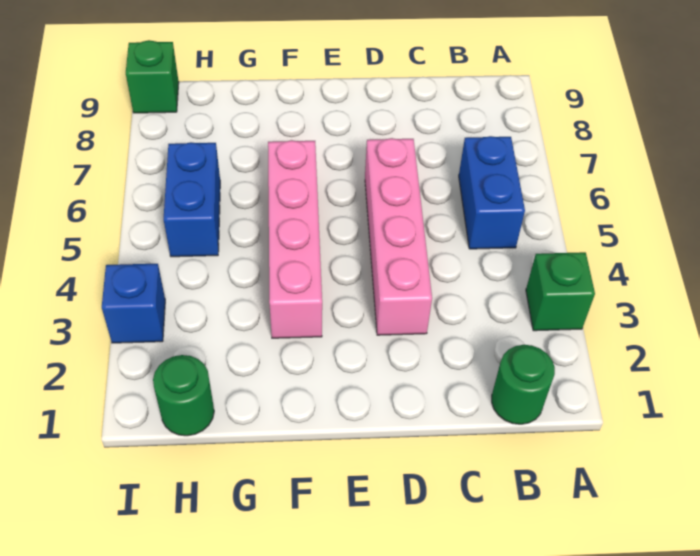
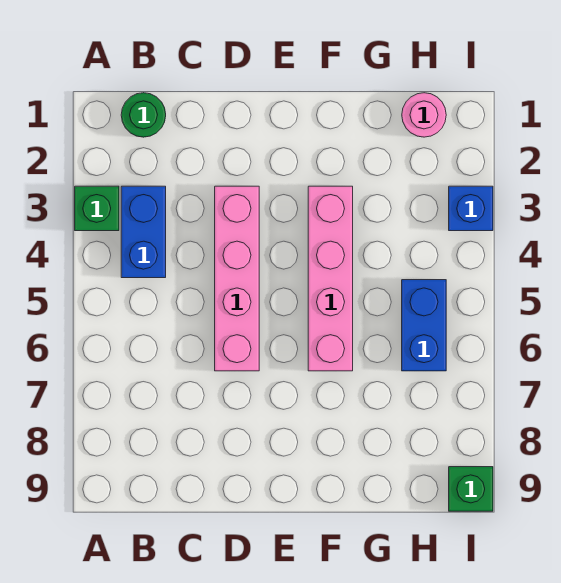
blue 1x2 brick [459,136,525,249] -> blue 1x2 brick moved to [121,186,166,278]
green 1x1 round brick [153,355,214,436] -> pink 1x1 round brick [402,93,446,137]

